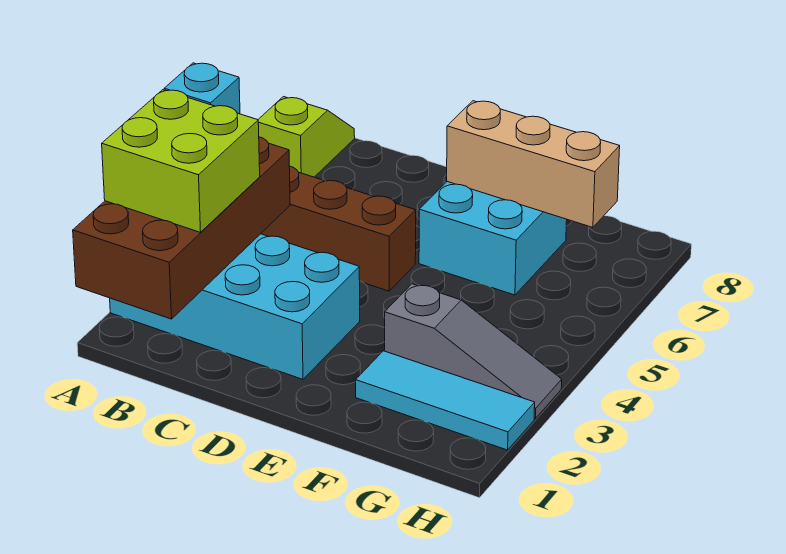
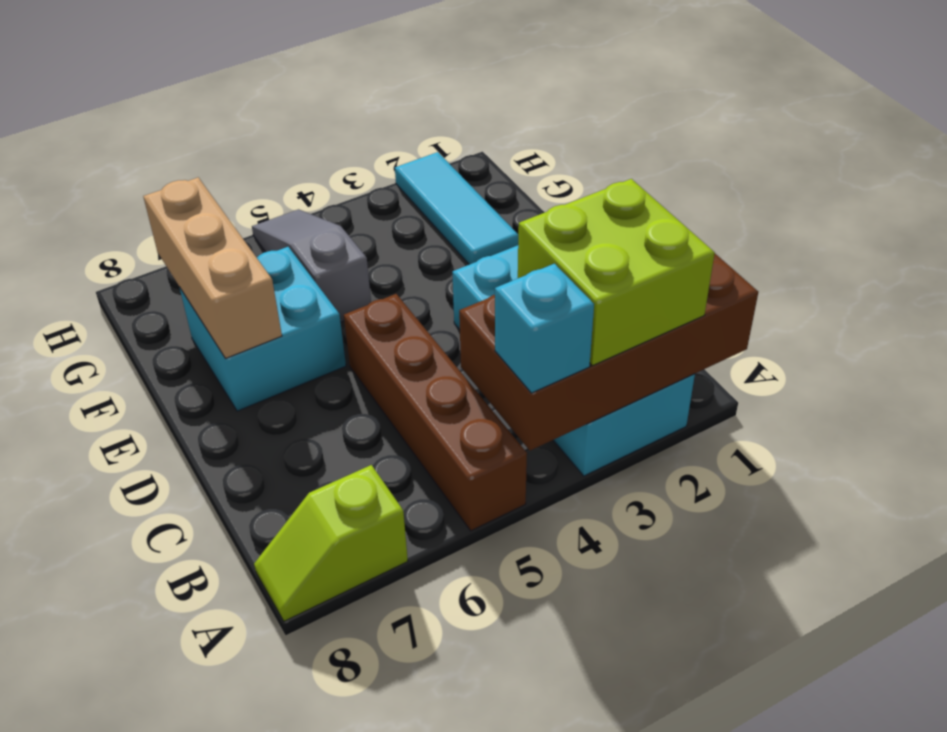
grey 1x3 slope [385,284,562,418] -> grey 1x3 slope moved to [252,209,371,322]

